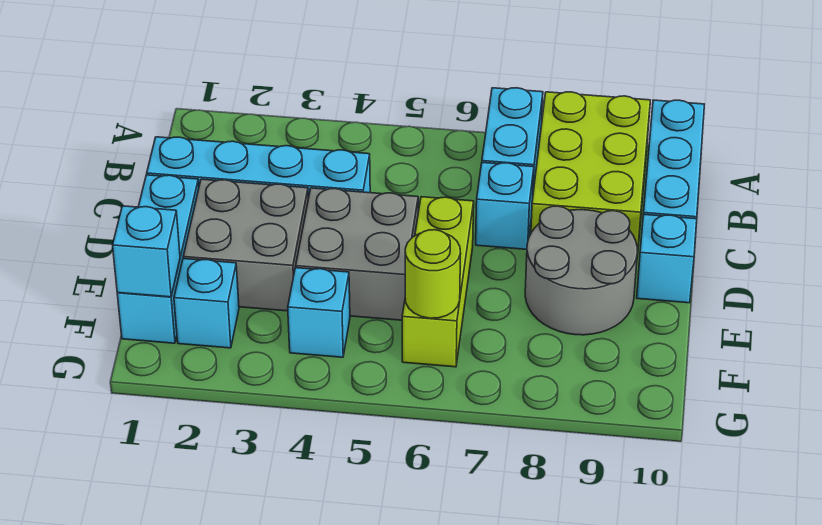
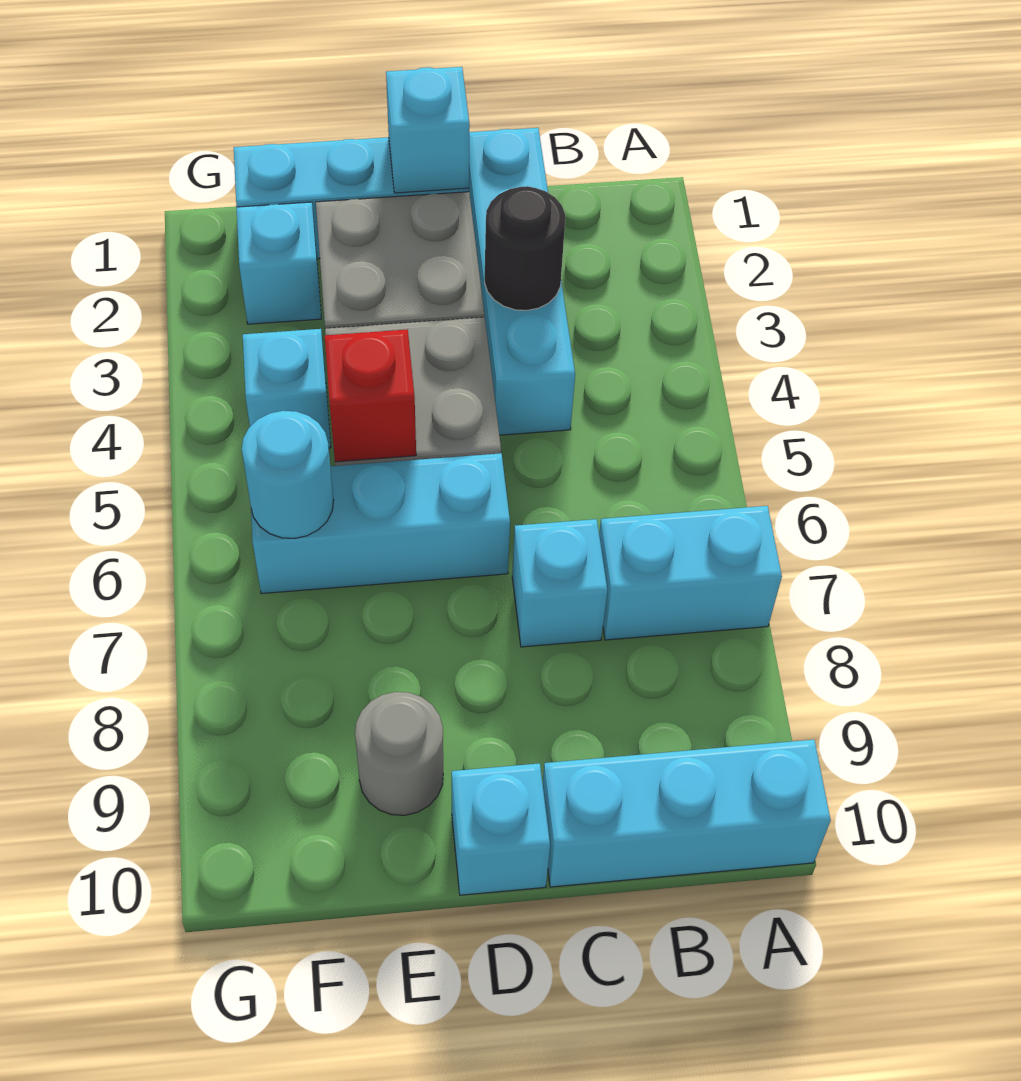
lime 2x3 brick [531,92,650,257] -> none
none -> black 1x1 round brick [484,186,565,310]
lime 1x3 brick [402,197,474,367] -> cyan 1x3 brick [251,453,510,594]
grey 2x2 round brick [525,206,637,335] -> grey 1x1 round brick [355,692,443,815]
none -> red 1x1 brick [325,329,416,462]
cyan 1x1 brick [113,206,180,297] -> cyan 1x1 brick moved to [386,67,470,193]
lime 1x1 round brick [405,230,461,318] -> cyan 1x1 round brick [242,411,334,538]

